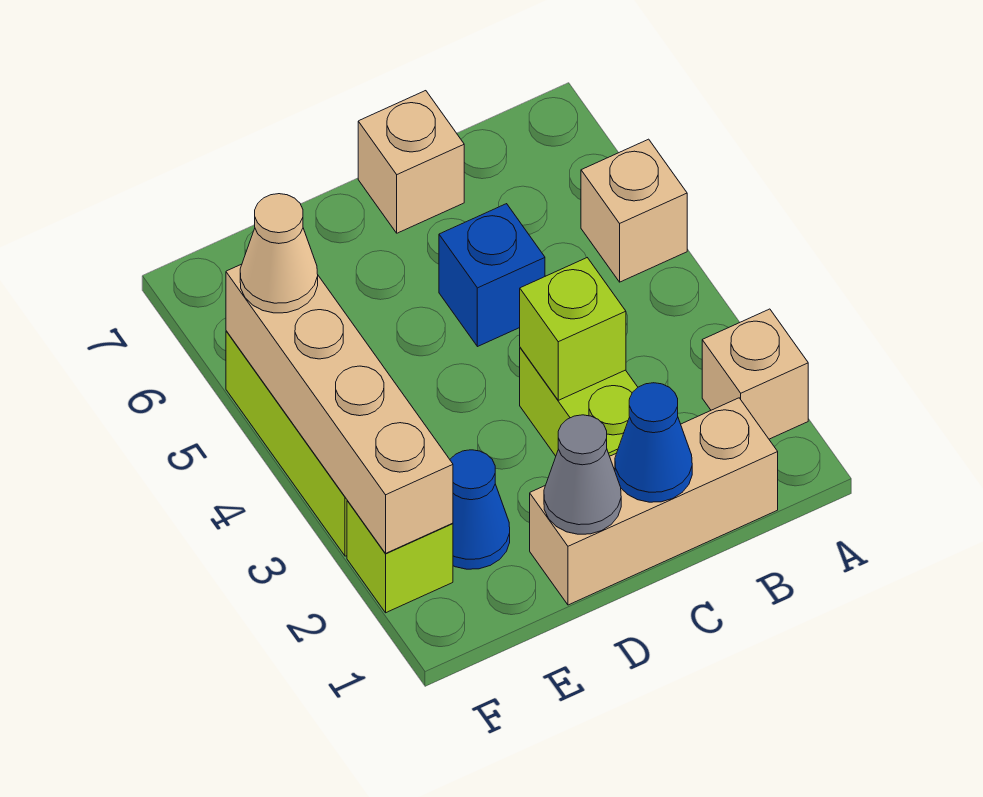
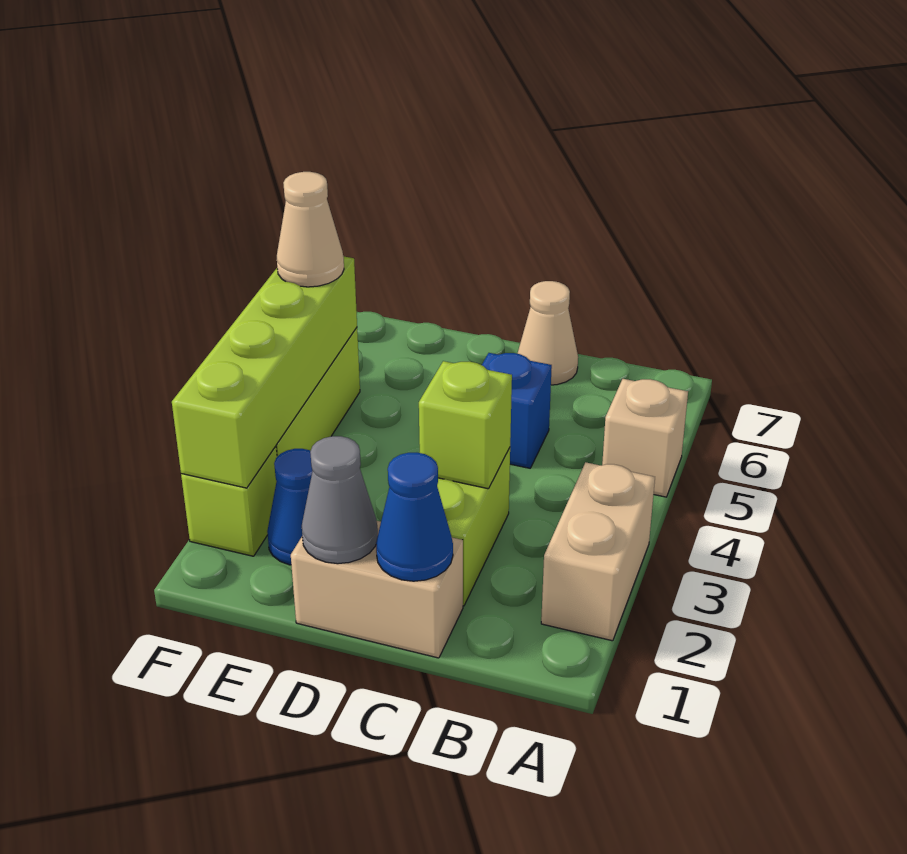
tan 1x1 brick [702,309,808,439] -> tan 1x2 brick [541,462,655,641]
tan 1x3 brick [530,398,778,605] -> tan 1x2 brick [291,521,463,658]
tan 1x1 brick [358,91,464,233] -> tan 1x1 cone [517,281,578,385]
tan 1x4 brick [226,264,453,554] -> lime 1x4 brick [172,257,357,488]

